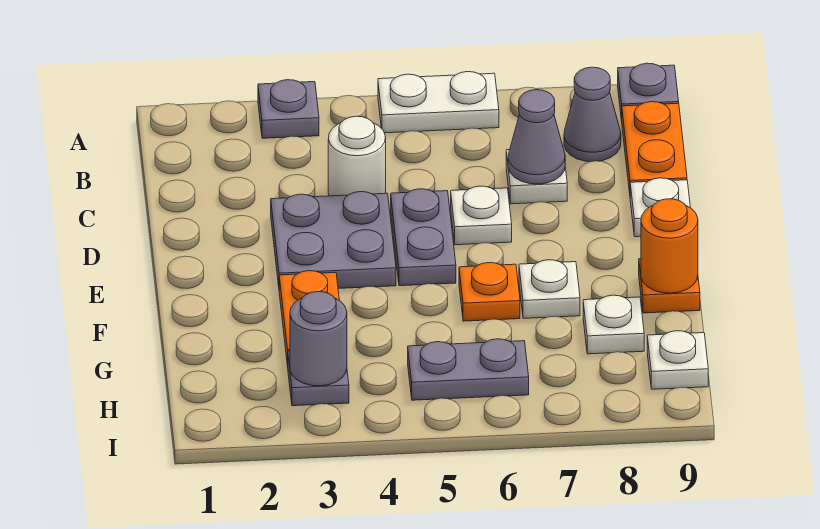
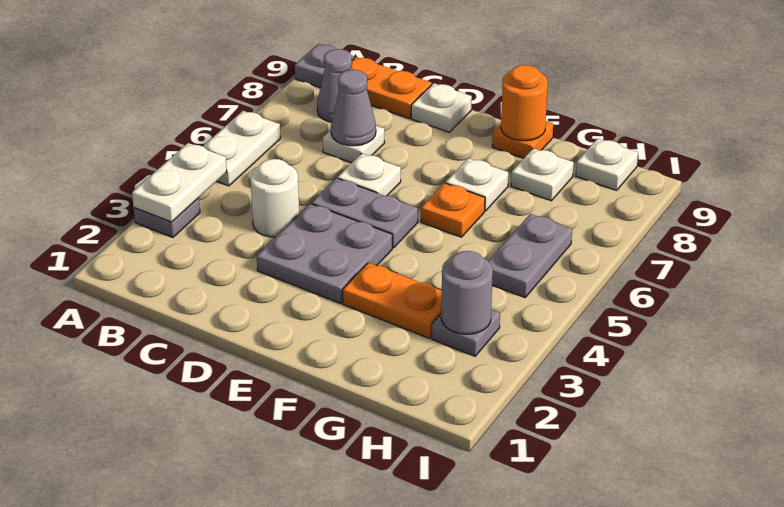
none -> white 1x2 plate [132,143,227,222]

